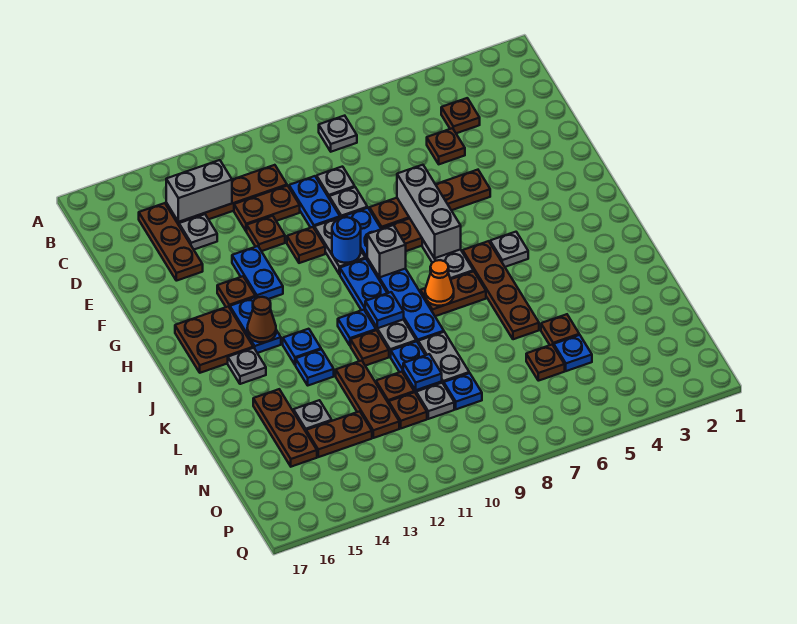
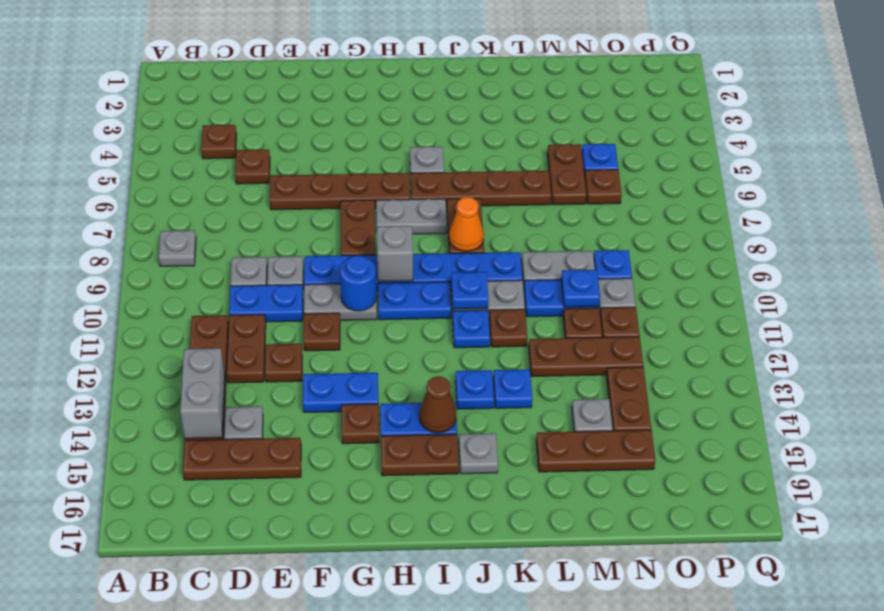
brown 1x4 plate [369,170,490,229] -> brown 1x4 plate turned to [270,173,410,210]
grey 1x3 brick [397,165,461,258] -> none
brown 2x2 plate [175,306,253,373] -> brown 1x2 plate [381,434,459,476]
brown 1x1 plate [541,314,579,346] -> brown 1x2 plate [547,144,587,205]

